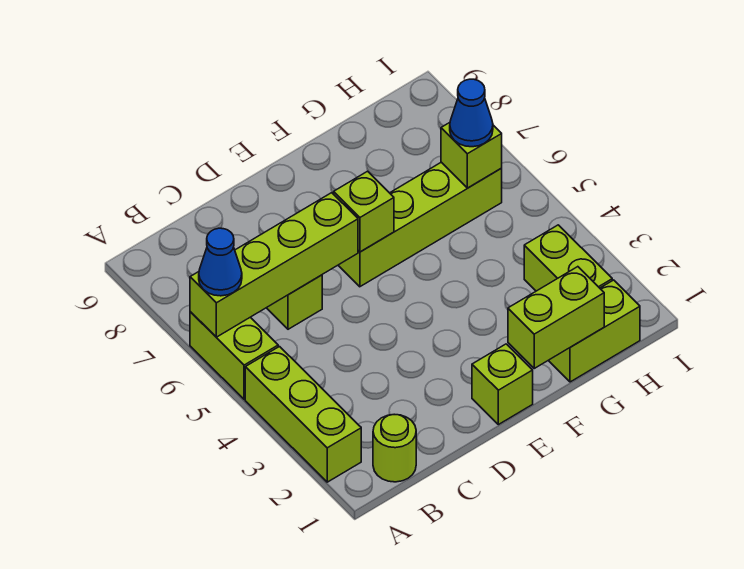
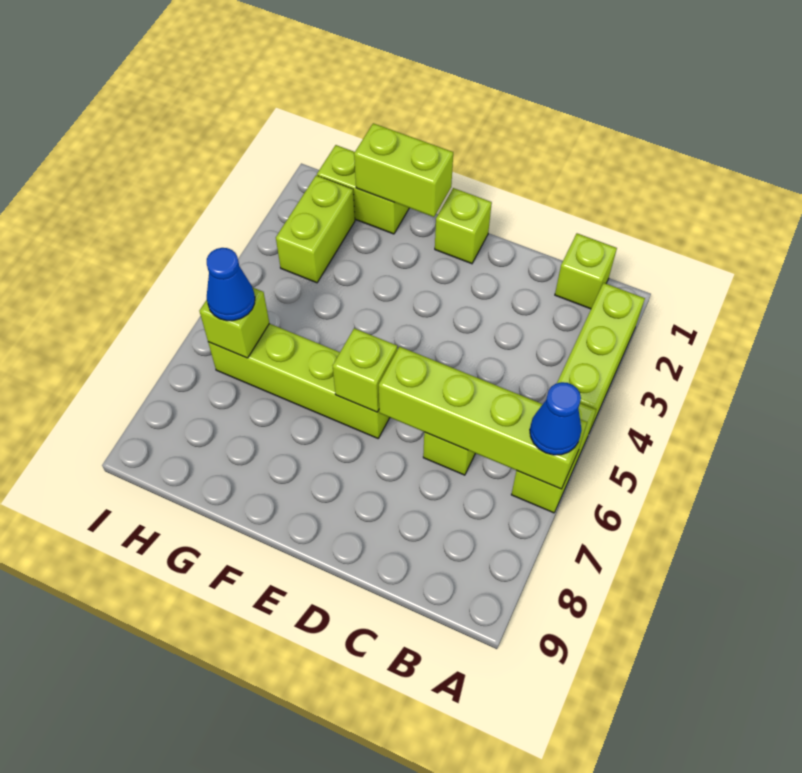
lime 1x1 round brick [373,415,416,482] -> lime 1x1 brick [555,233,617,309]

